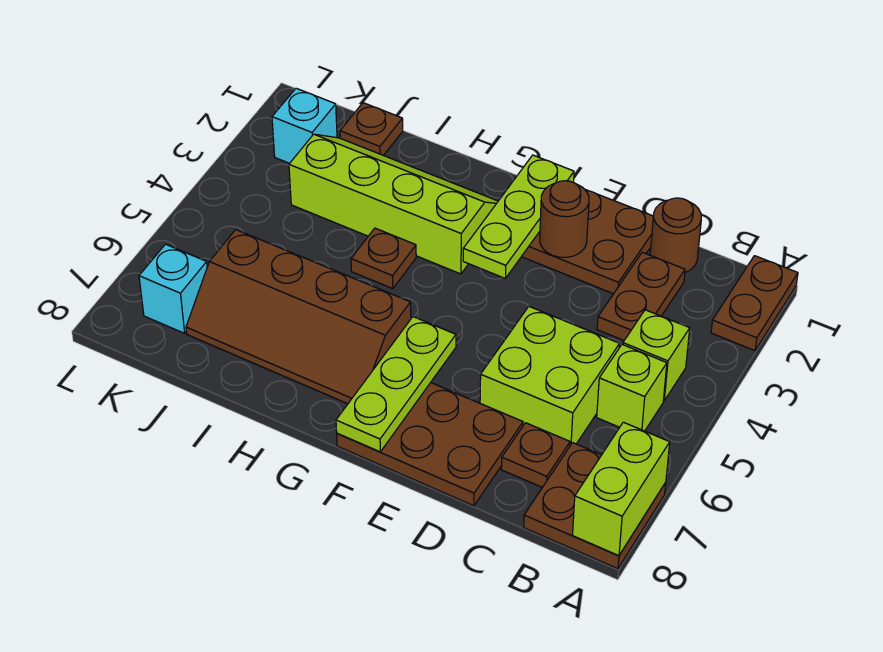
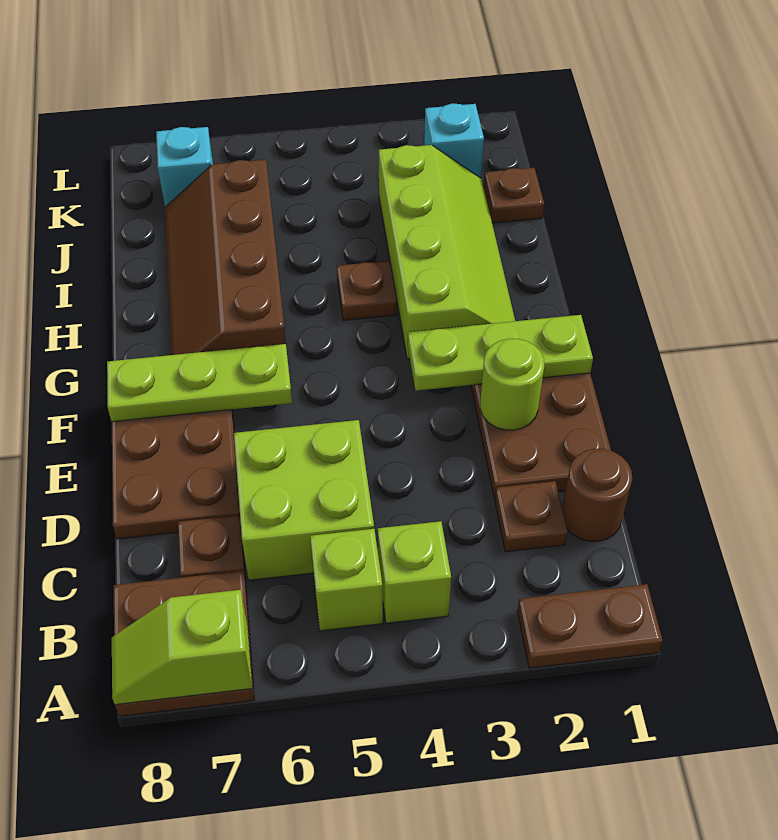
lime 1x2 brick [573,422,670,556] -> lime 1x2 slope [112,590,252,705]
brown 1x2 plate [597,252,685,340] -> brown 1x1 plate [495,481,568,552]
brown 1x1 round brick [540,181,589,257] -> lime 1x1 round brick [480,339,544,430]

